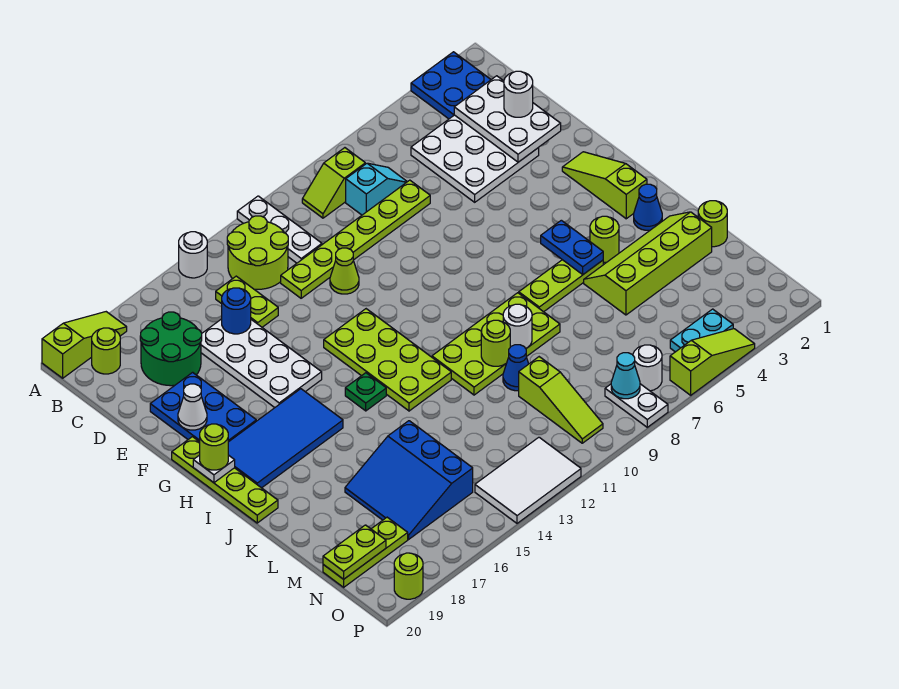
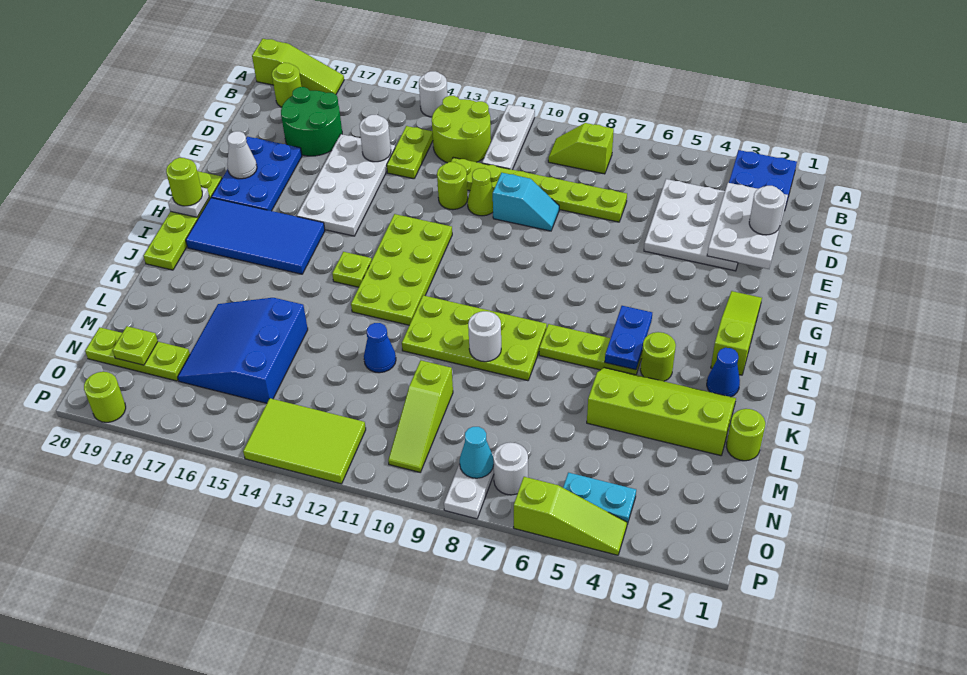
cyan 1x2 slope [346,163,407,215] -> cyan 1x2 slope moved to [493,173,559,231]
blue 1x1 round brick [222,288,251,334] -> white 1x1 round brick [360,115,391,162]
green 1x1 plate [345,373,386,411] -> lime 1x1 plate [332,252,372,287]
lime 1x1 round brick [481,320,510,366] -> lime 1x1 round brick moved to [437,162,468,210]
blue 1x1 cone [503,345,528,391] -> blue 1x1 cone moved to [364,323,396,373]
lime 1x2 plate [323,525,386,579] -> lime 1x1 plate [112,326,158,365]
white 2x3 tile [475,437,581,523] -> lime 2x3 tile [243,398,366,484]

